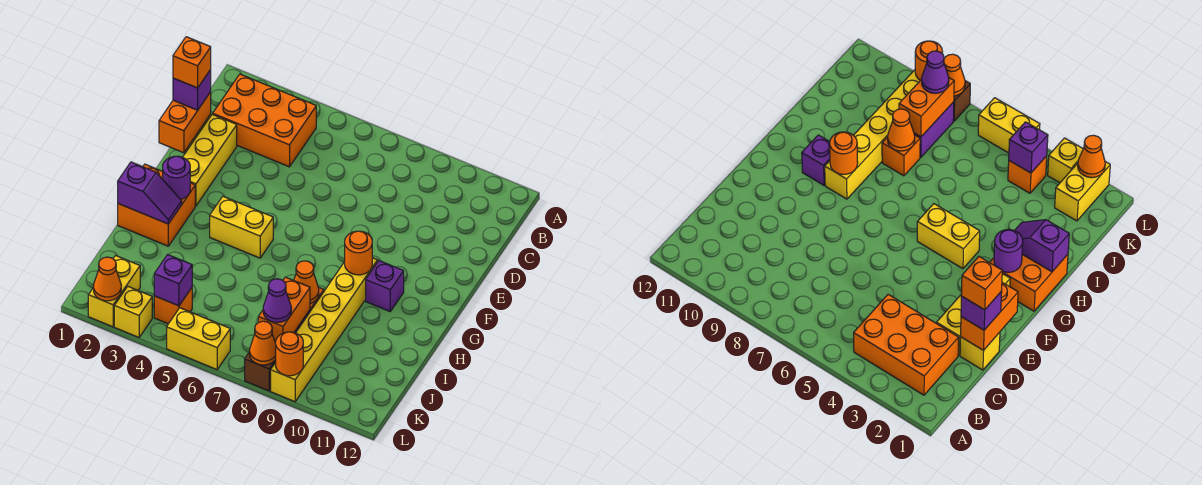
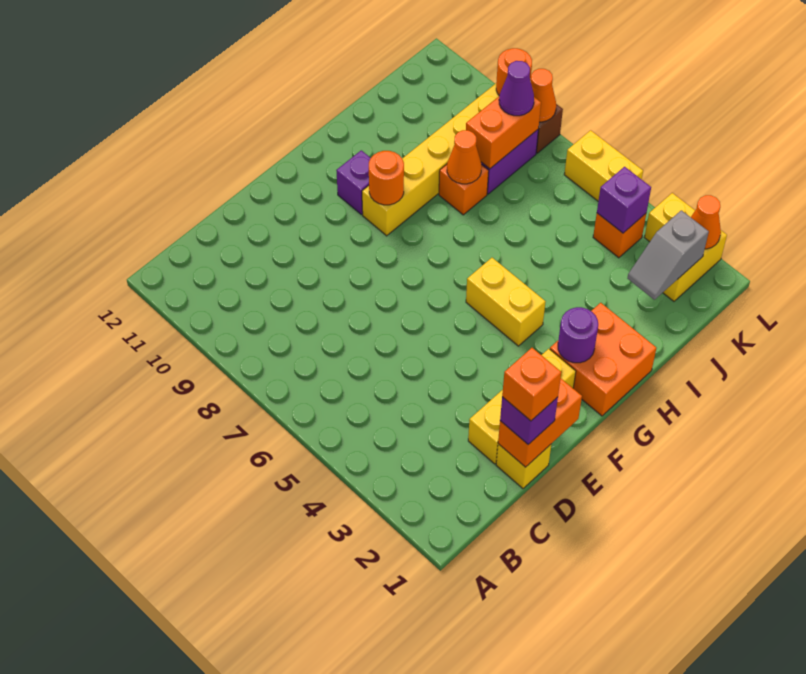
orange 2x3 brick [213,74,316,167] -> none
purple 1x2 slope [118,162,182,224] -> none
none -> grey 1x2 slope [627,210,709,300]

